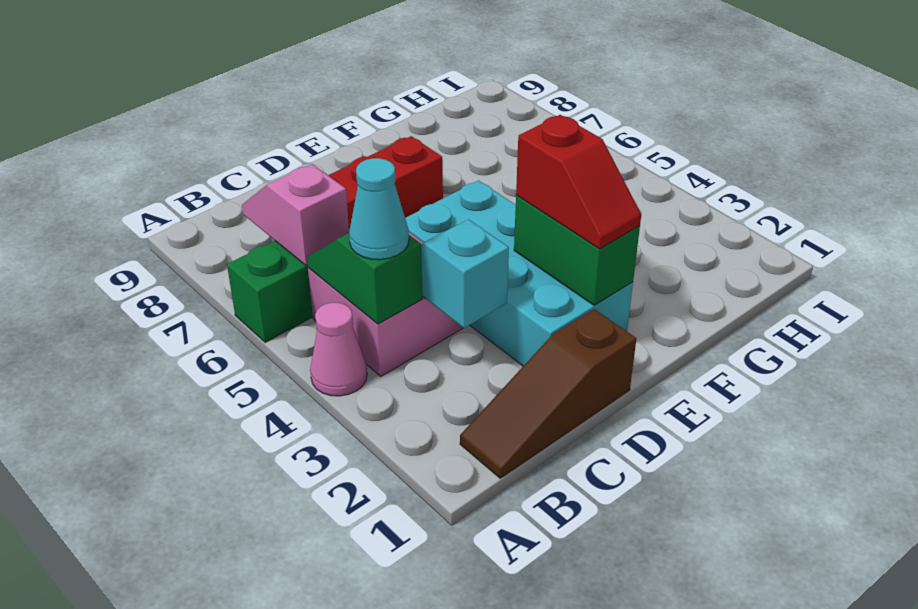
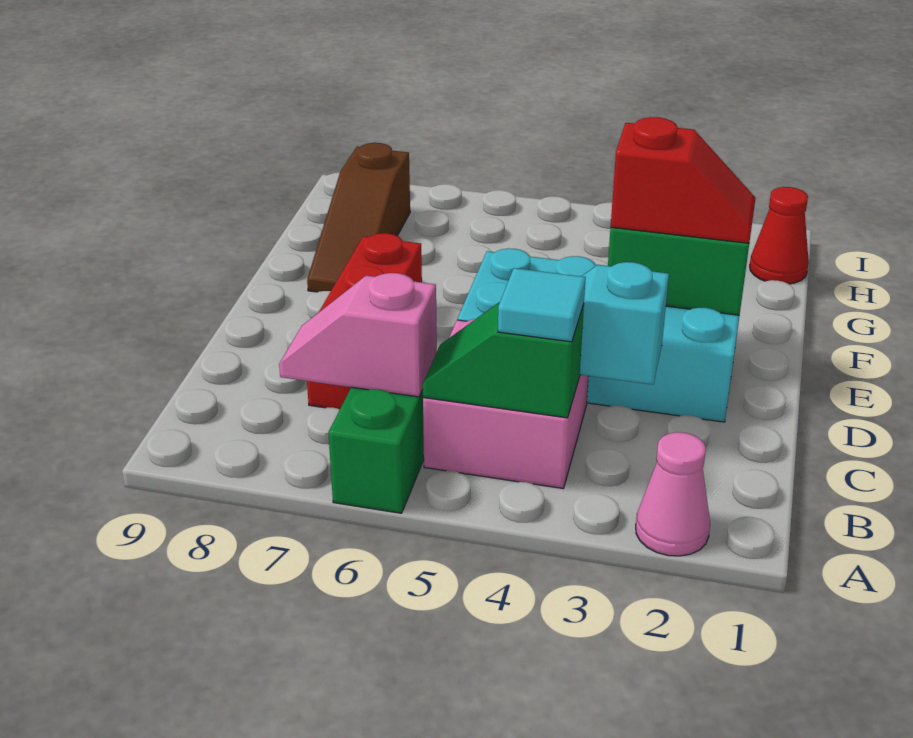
pink 1x1 cone [310,303,367,396] -> pink 1x1 cone moved to [636,432,710,556]
brown 1x3 slope [460,309,636,478] -> brown 1x3 slope moved to [307,143,410,292]
cyan 1x1 cone [349,158,409,260] -> cyan 1x1 tile [498,268,586,342]
none -> red 1x1 cone [750,187,809,284]

